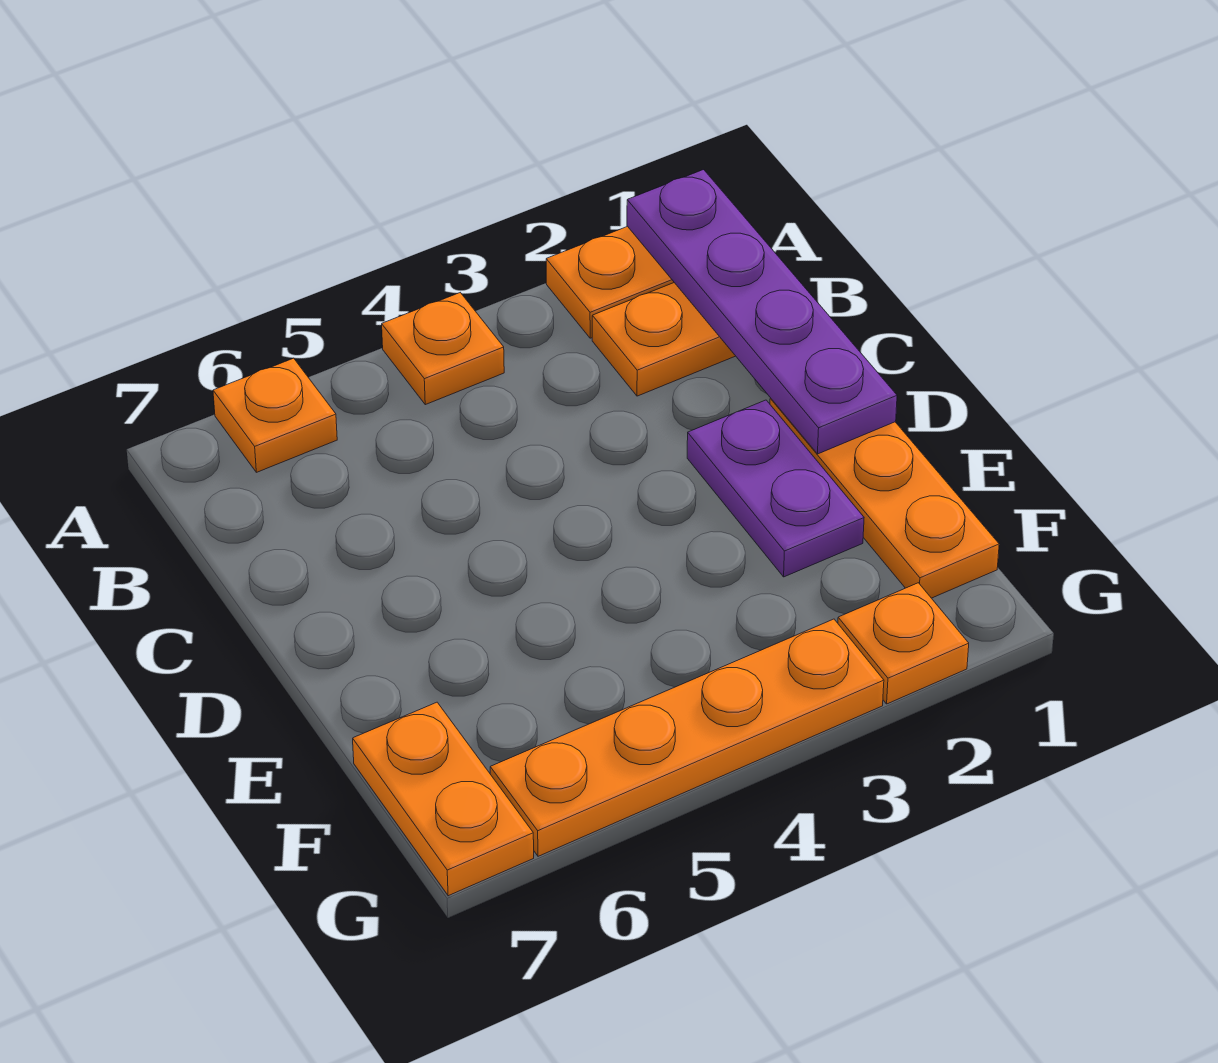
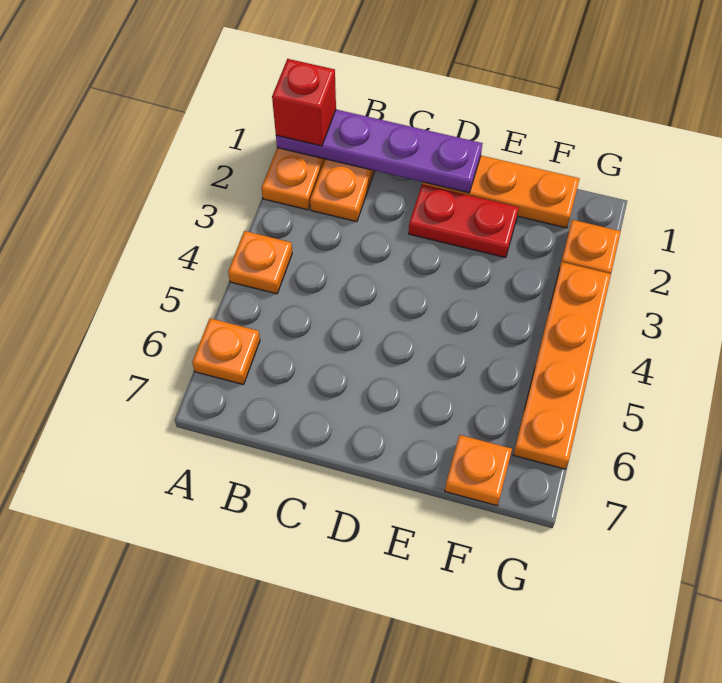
none -> red 1x1 brick [272,59,336,146]
purple 1x2 plate [687,400,864,577] -> red 1x2 plate [409,184,519,258]
orange 1x2 plate [353,702,534,896] -> orange 1x1 plate [445,435,512,506]

